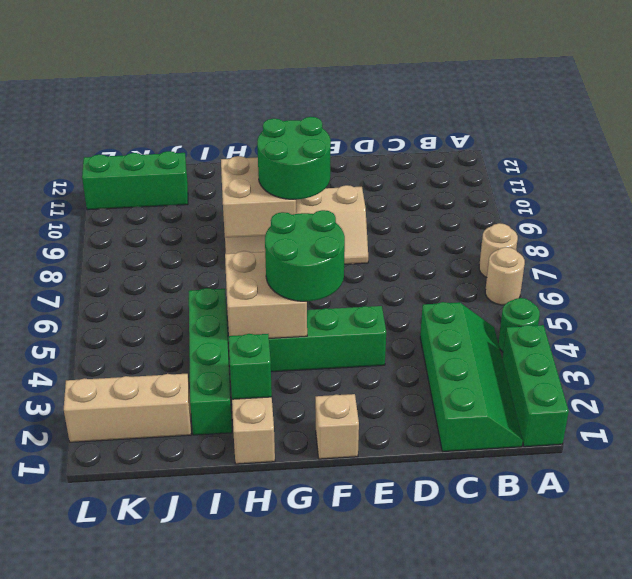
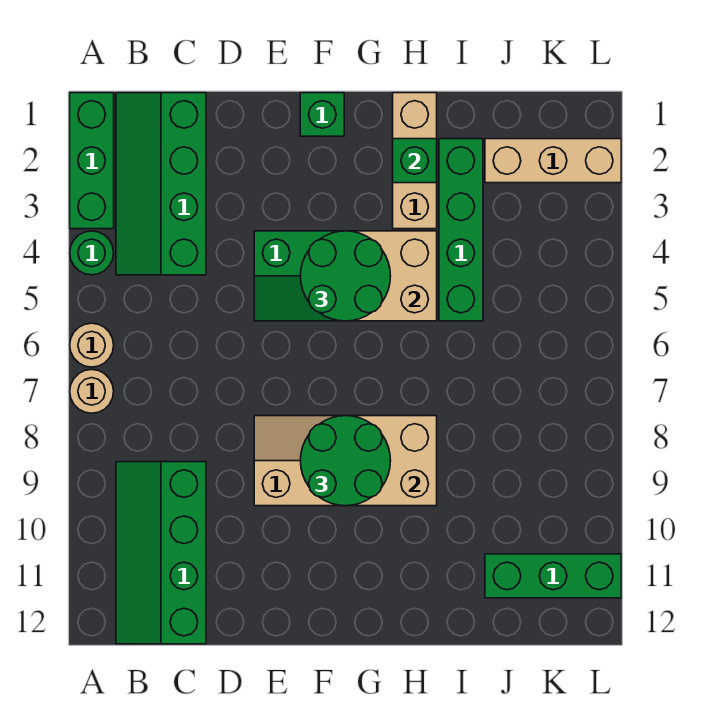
none -> green 2x4 slope [116,462,206,644]
tan 1x1 brick [315,394,359,459] -> green 1x1 brick [300,93,344,136]

